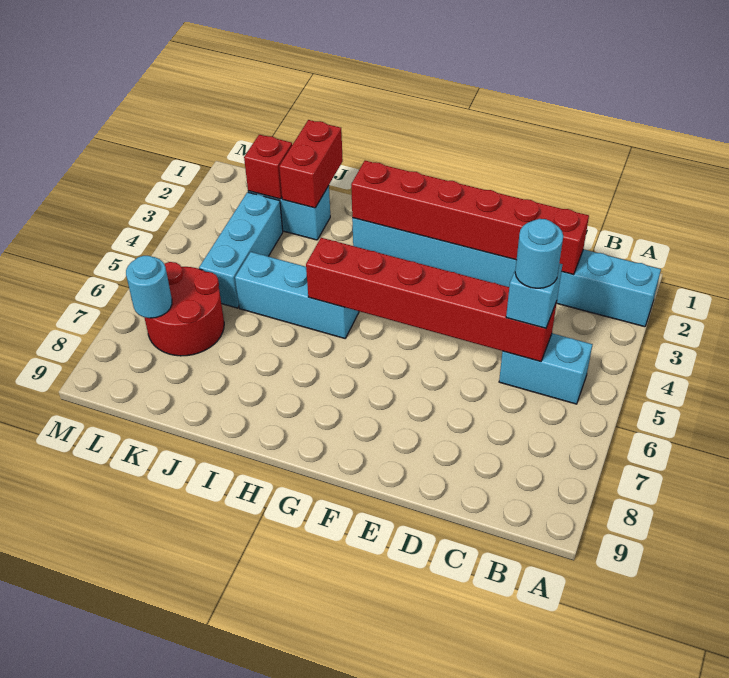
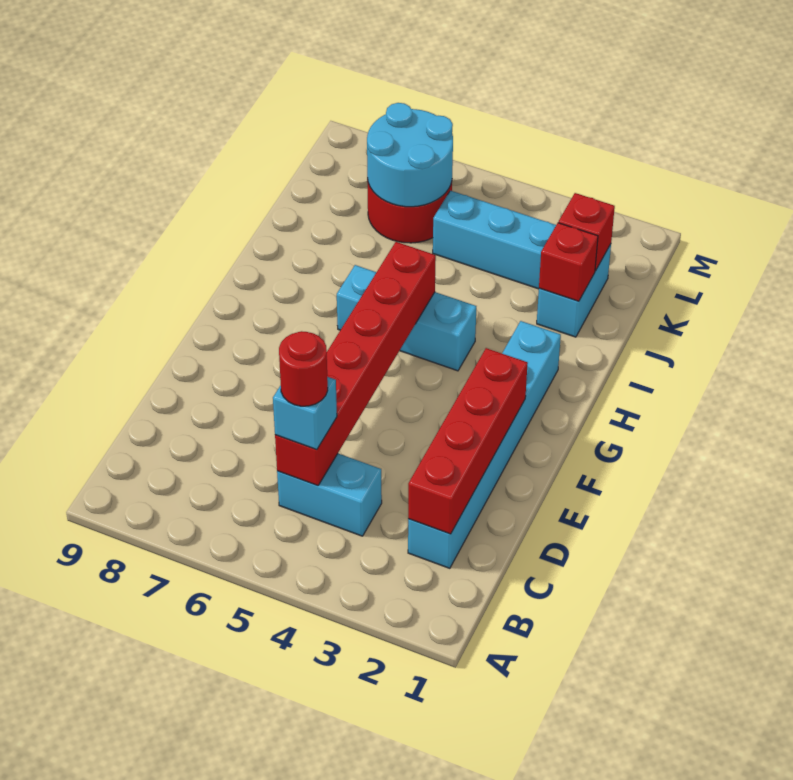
cyan 1x8 brick [352,218,661,327] -> cyan 1x6 brick [408,321,561,568]
cyan 1x2 brick [499,333,593,404] -> cyan 1x2 brick turned to [277,454,382,536]
red 1x6 brick [351,161,589,275] -> red 1x4 brick [408,348,528,534]
cyan 1x1 round brick [515,219,563,288] -> red 1x1 round brick [279,331,328,406]
cyan 1x3 brick [235,252,359,338] -> cyan 1x3 brick turned to [337,265,476,371]
red 1x2 brick [279,120,343,208] -> red 1x1 brick [539,223,598,301]
cyan 1x1 round brick [126,256,172,318] -> cyan 2x2 round brick [367,103,453,207]

